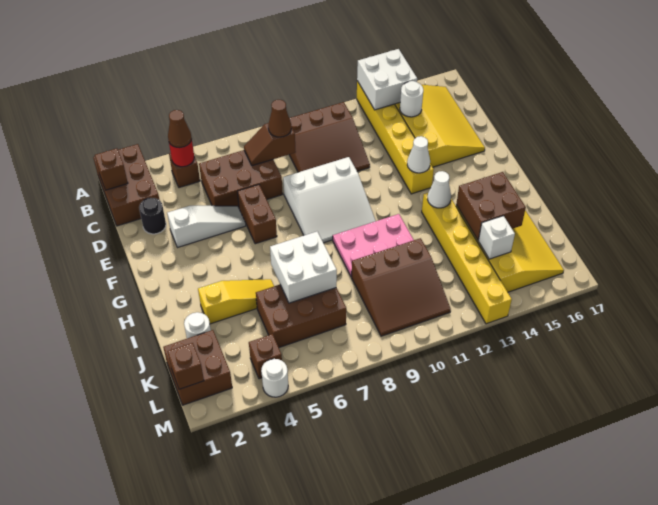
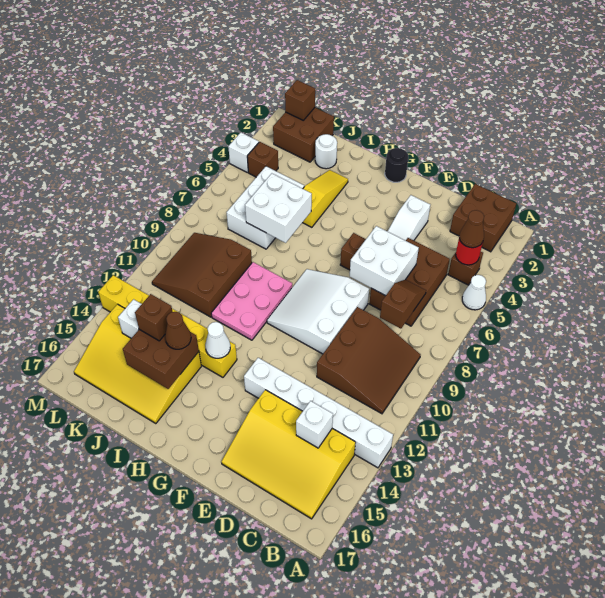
brown 2x3 brick [93,144,159,226] -> brown 2x2 brick [450,184,516,252]
yellow 1x6 brick [357,81,434,194] -> white 1x6 brick [244,358,393,468]
white 2x2 brick [357,49,417,110] -> white 2x2 brick moved to [350,226,419,296]
brown 1x1 brick [95,148,128,190] -> brown 1x1 brick moved to [135,294,173,341]
brown 3x3 slope [289,102,370,172] -> brown 3x3 slope turned to [317,307,421,414]
brown 1x1 cone [268,100,291,137] -> brown 1x1 cone moved to [165,312,191,349]
white 1x1 round brick [400,81,423,117] -> white 1x1 brick [296,401,333,448]
black 1x1 round brick [139,198,166,234] -> black 1x1 round brick moved to [385,148,408,182]
white 1x1 cone [407,136,430,173] -> white 1x1 cone moved to [462,275,486,310]
yellow 1x3 slope [198,279,274,324] -> yellow 1x3 slope turned to [302,170,348,227]
brown 2x3 brick [256,285,346,347] -> white 2x3 brick [227,166,304,249]
white 1x1 round brick [261,359,288,397] -> white 1x1 brick [228,133,259,173]

